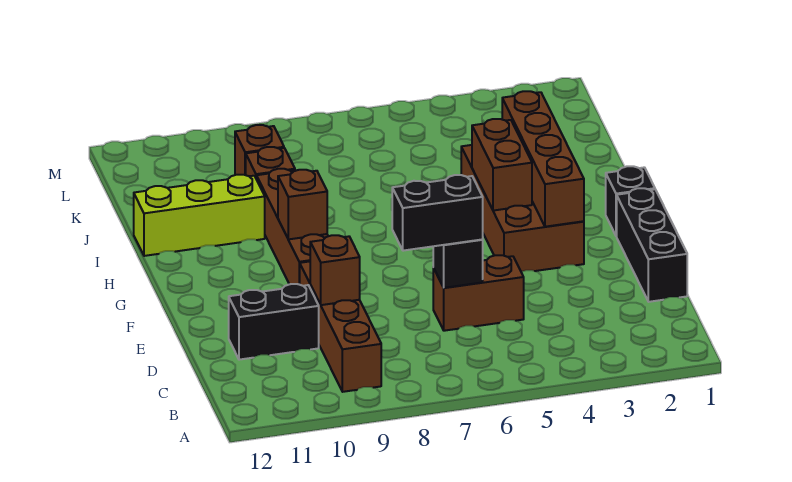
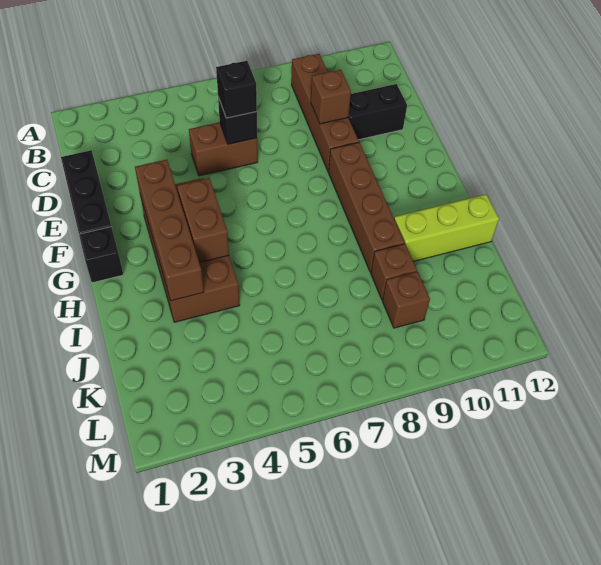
black 1x2 brick [392,175,483,251] -> black 1x1 brick [216,61,257,118]
brown 1x1 brick [278,170,327,239] -> none

